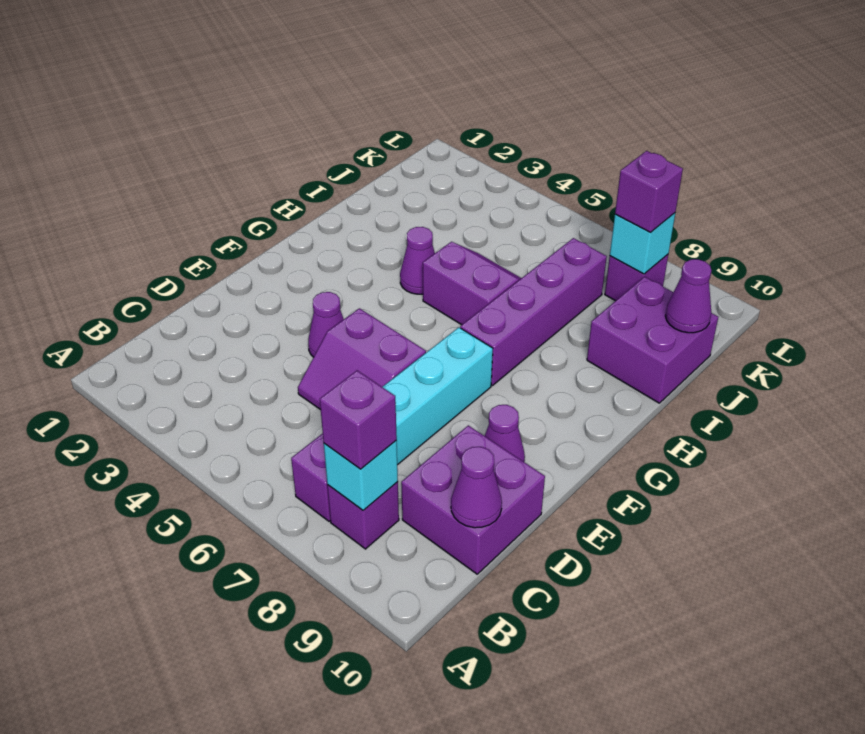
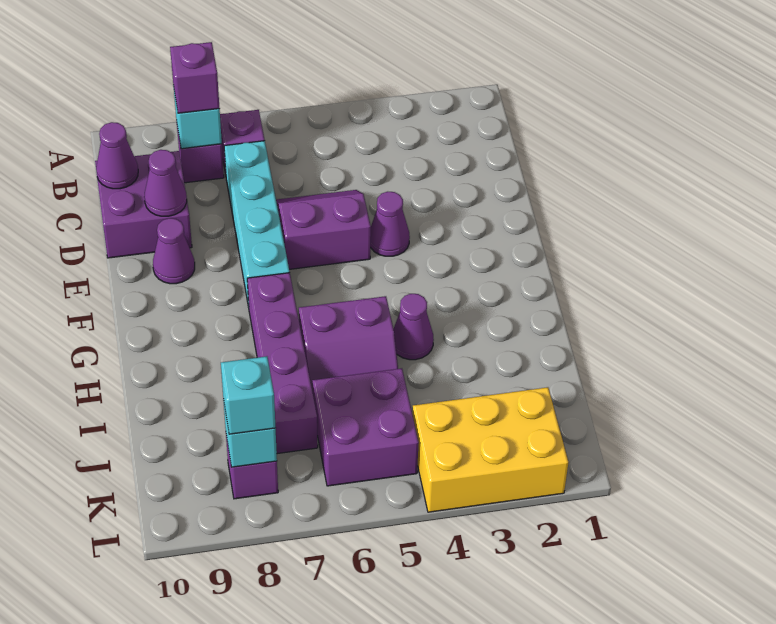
purple 2x2 brick [587,277,718,403] -> purple 2x2 brick moved to [312,368,419,486]
purple 1x1 cone [666,259,712,333] -> purple 1x1 cone moved to [144,150,187,216]
none -> yellow 2x3 brick [412,387,569,512]
purple 1x1 brick [615,151,683,232] -> cyan 1x1 brick [221,356,276,435]

